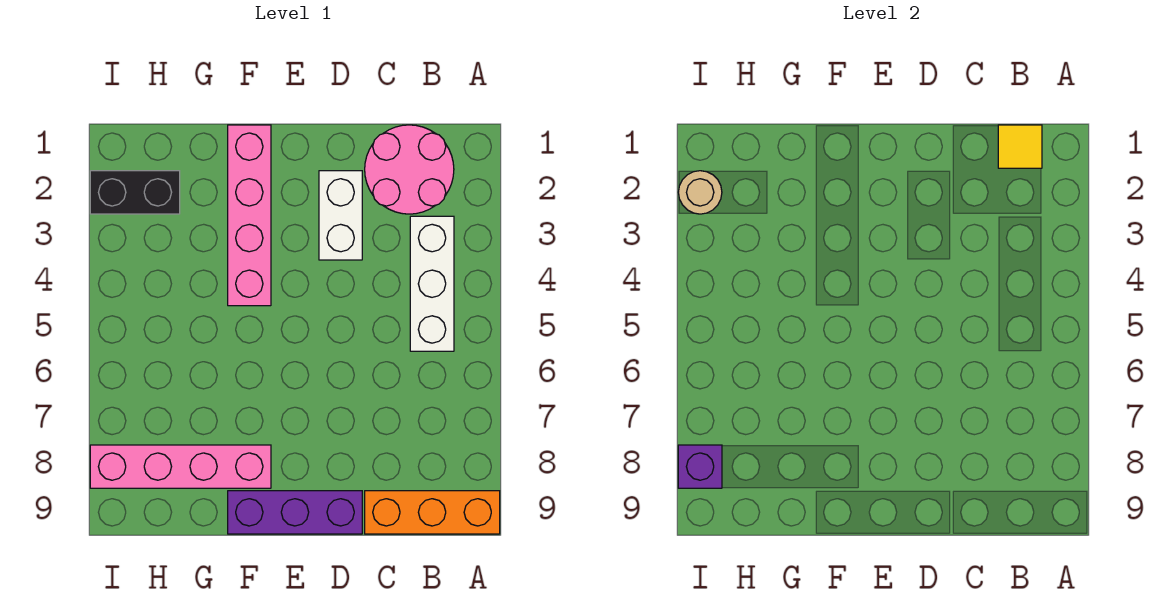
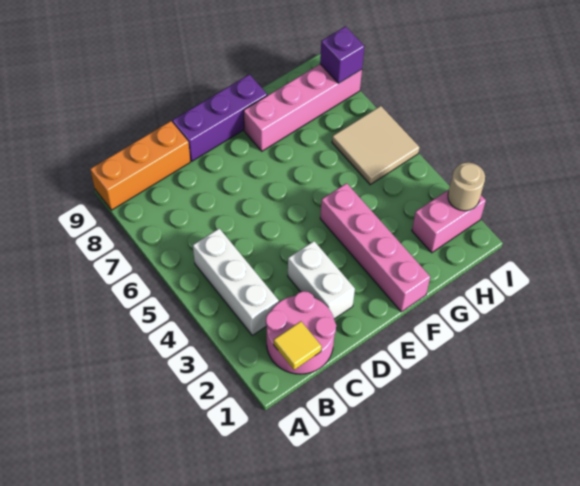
black 1x2 brick [90,171,180,214] -> pink 1x2 brick [412,190,486,253]
none -> tan 2x2 tile [332,106,420,185]

